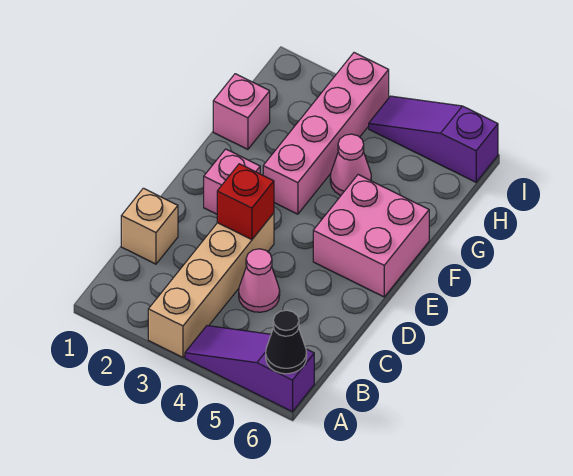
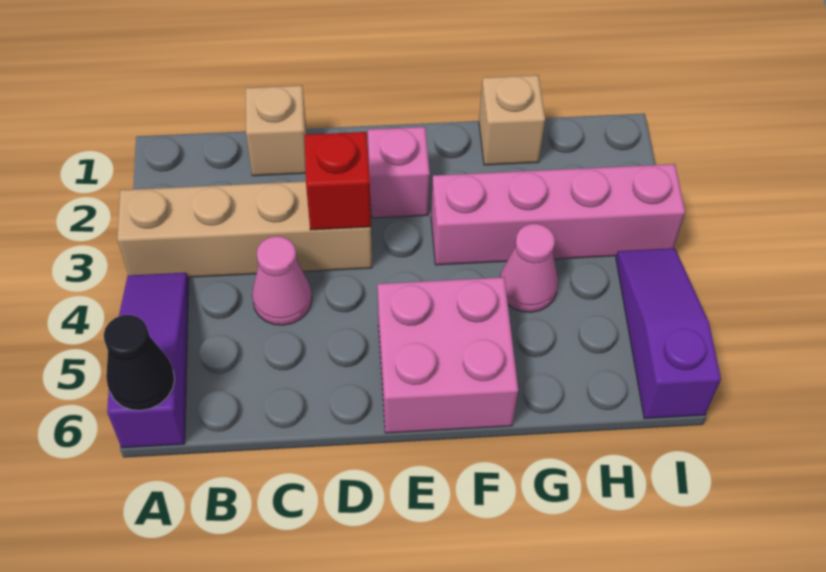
pink 1x1 brick [213,74,270,149] -> tan 1x1 brick [479,75,545,165]

